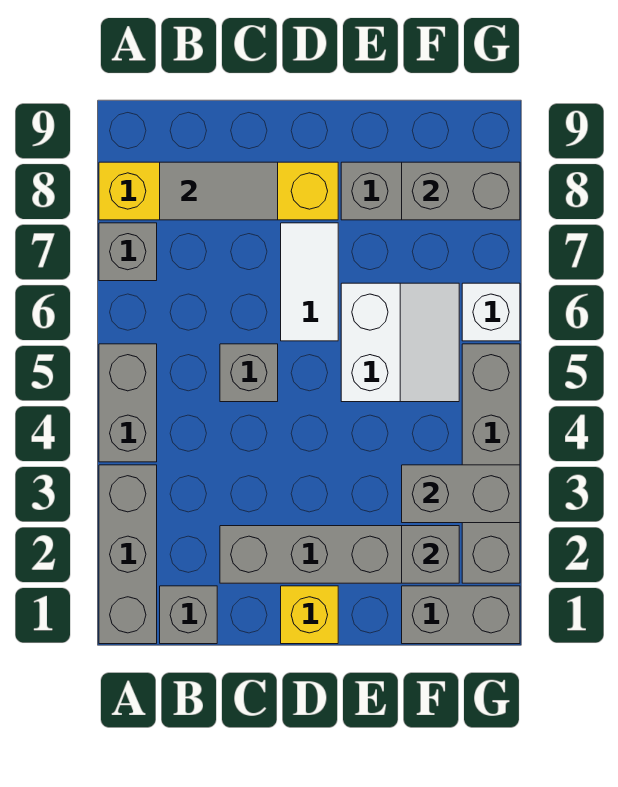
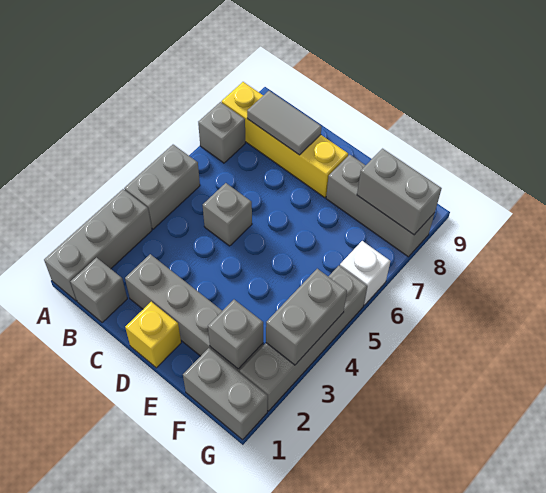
white 1x2 tile [281,223,338,341] -> none
white 2x2 slope [341,283,459,402] -> none
grey 1x2 brick [402,465,520,523] -> grey 1x2 brick turned to [266,269,347,365]

